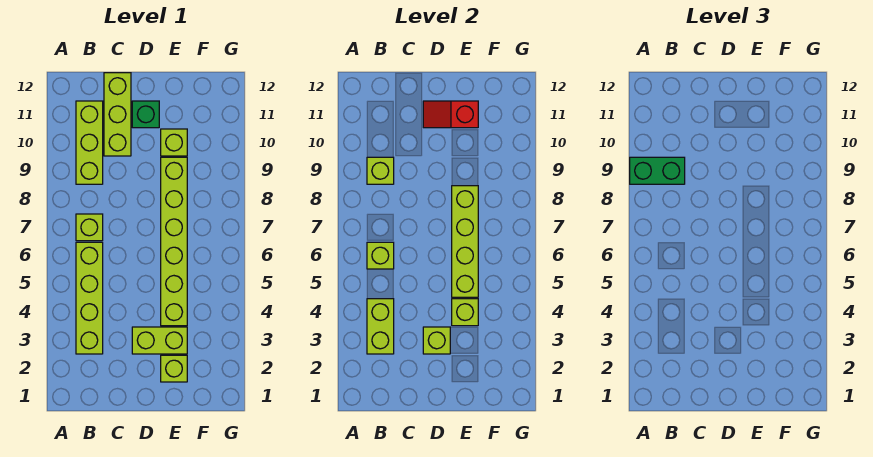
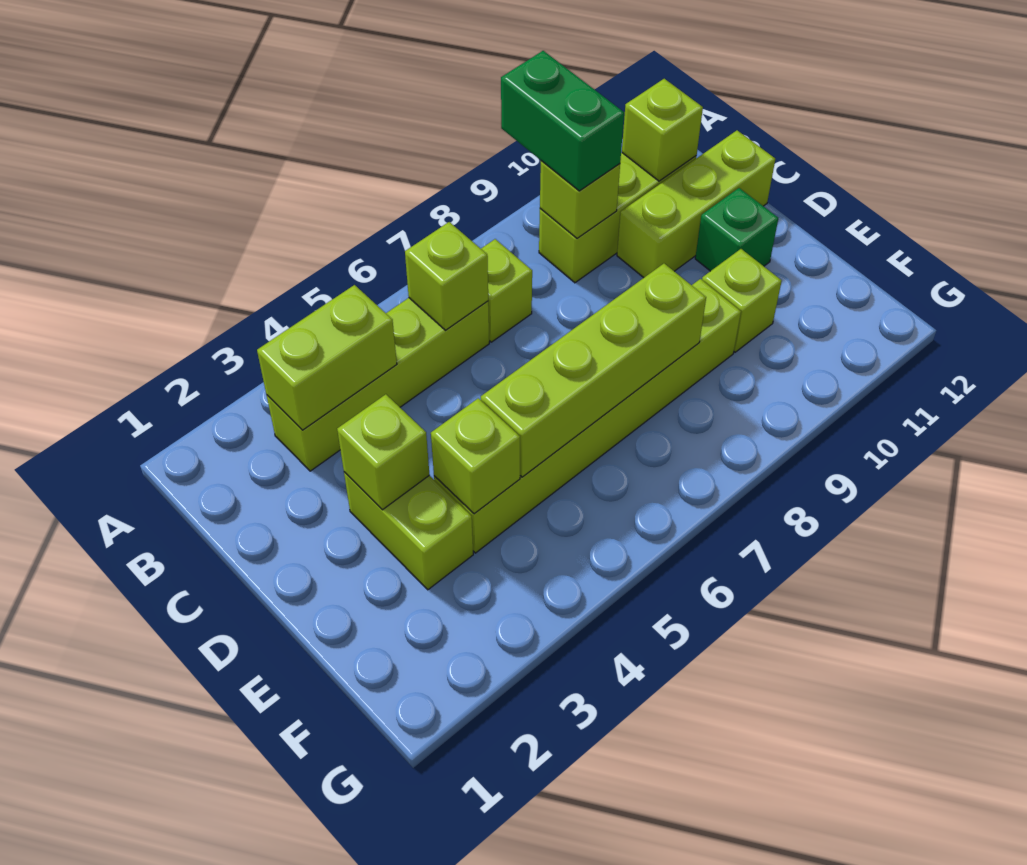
red 1x2 slope [423,101,478,128] -> none
lime 1x1 brick [161,355,187,382] -> lime 1x1 brick moved to [622,79,703,181]

